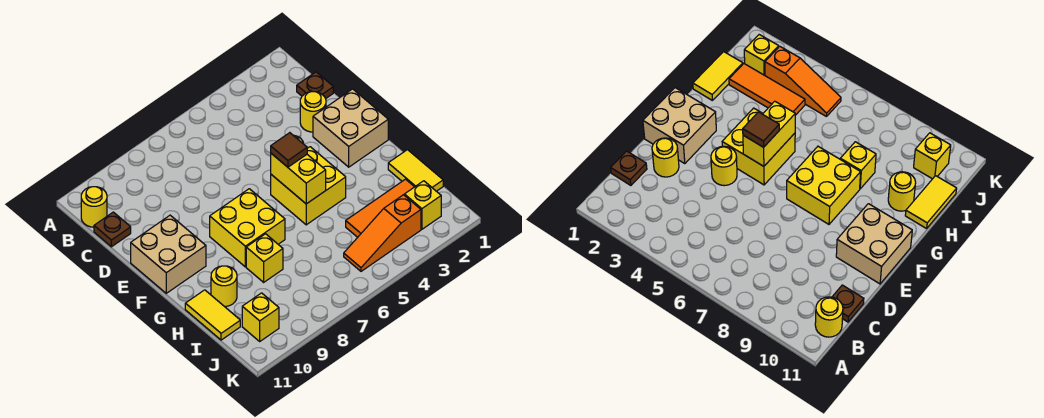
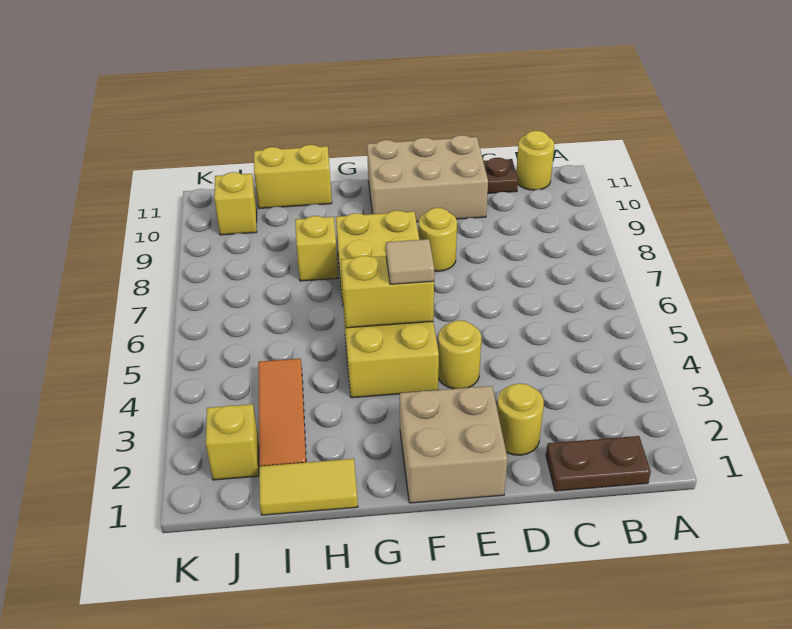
brown 1x1 plate [297,72,333,99] -> brown 1x2 plate [546,436,651,491]
tan 2x2 brick [131,215,206,293] -> tan 2x3 brick [367,135,488,222]
brown 1x1 tile [271,133,307,167] -> tan 1x1 tile [386,239,434,284]
yellow 1x1 round brick [211,266,237,307] -> yellow 1x1 round brick moved to [419,208,457,271]
yellow 1x2 tile [185,290,240,340] -> yellow 1x2 brick [254,145,332,208]
orange 1x3 slope [344,195,421,271] -> none

